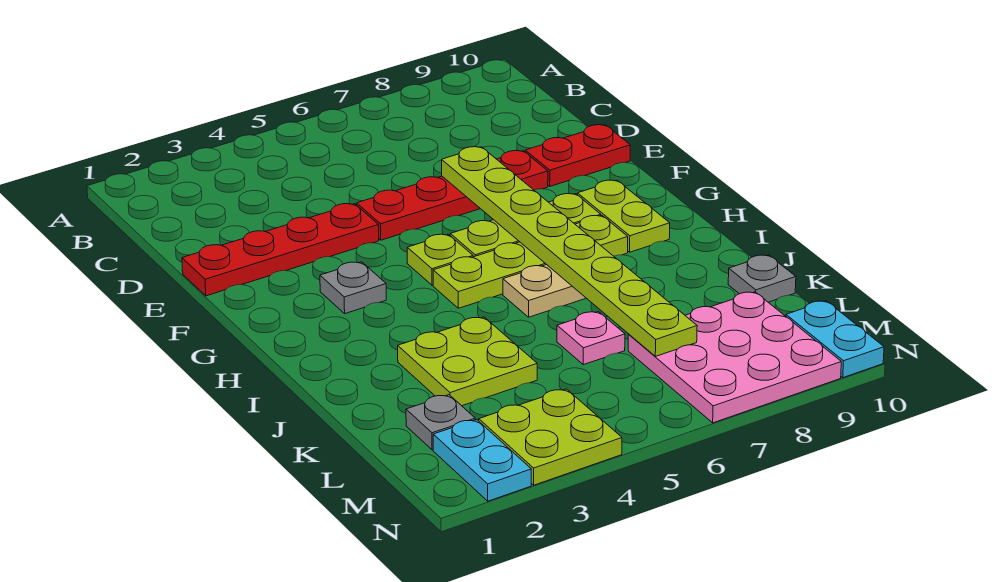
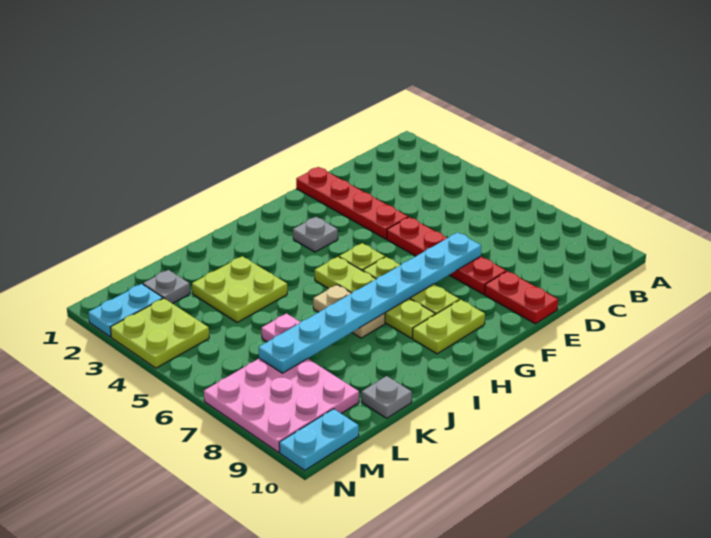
lime 1x8 plate [442,147,697,356] -> cyan 1x8 plate [259,232,481,373]

